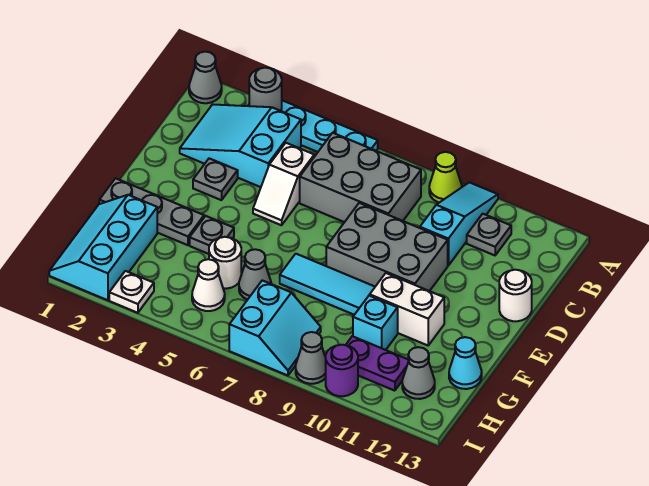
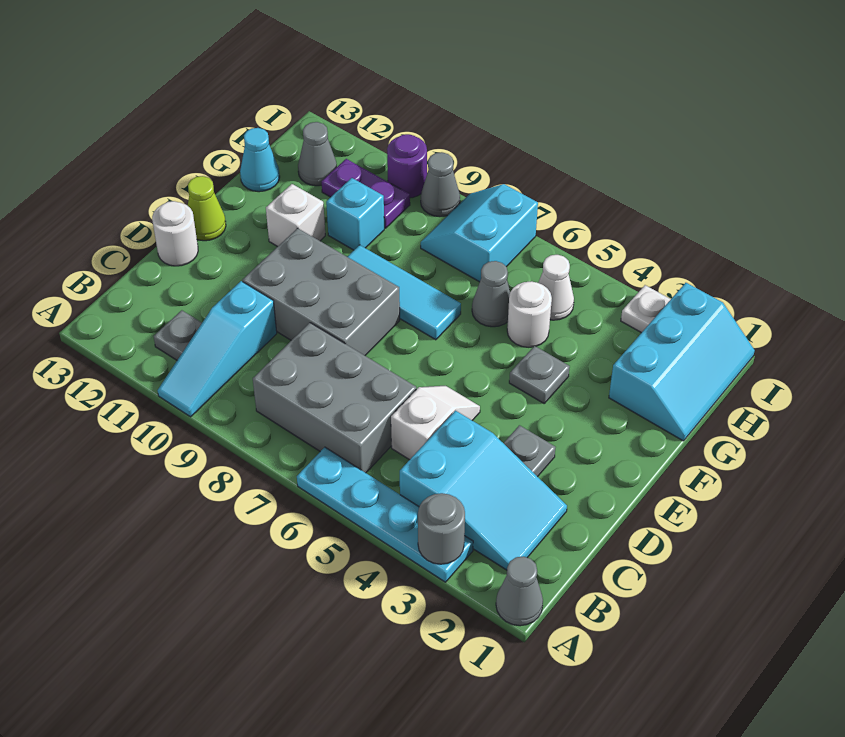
lime 1x1 cone [429,152,462,203] -> lime 1x1 cone moved to [188,176,226,241]
grey 1x3 plate [99,178,204,245] -> none
white 1x2 brick [370,273,444,345] -> white 1x1 brick [266,184,325,247]

